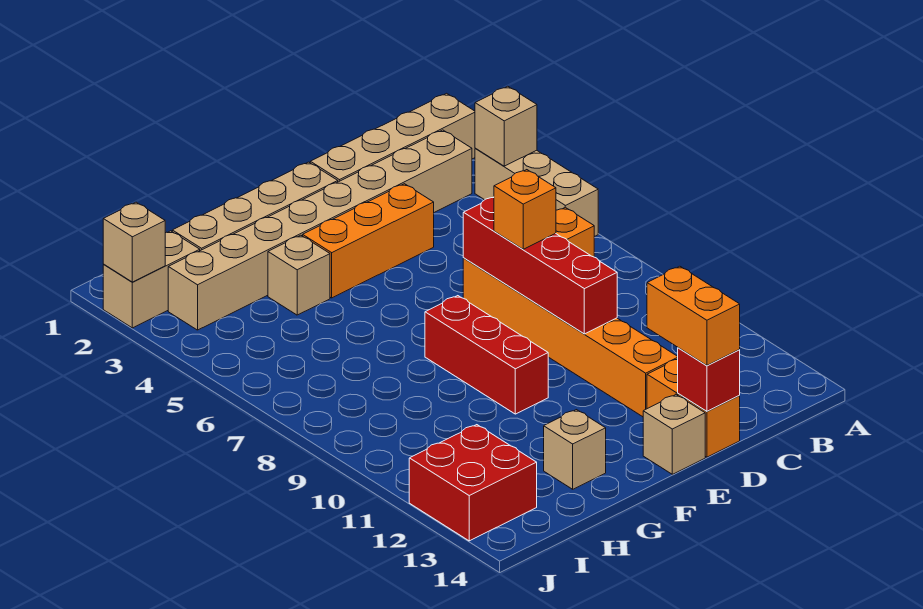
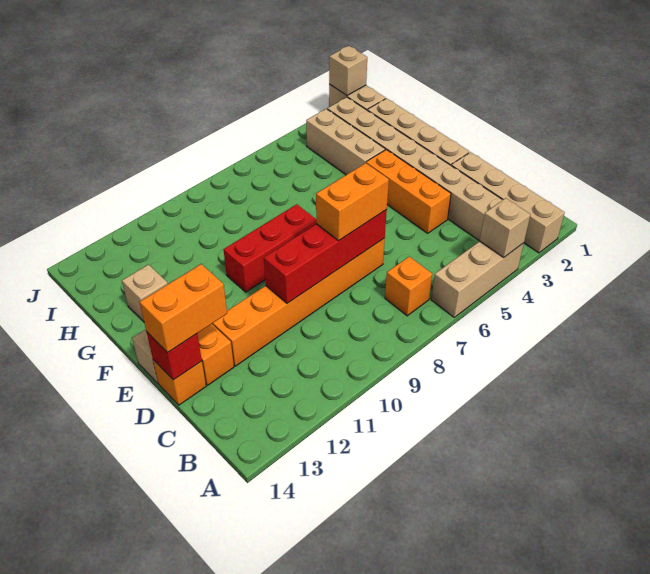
orange 1x1 brick [494,170,556,249] -> orange 1x2 brick [316,163,389,241]
tan 1x1 brick [268,235,330,315] -> tan 1x3 brick [306,109,385,175]
red 2x2 brick [409,425,537,541] -> none

